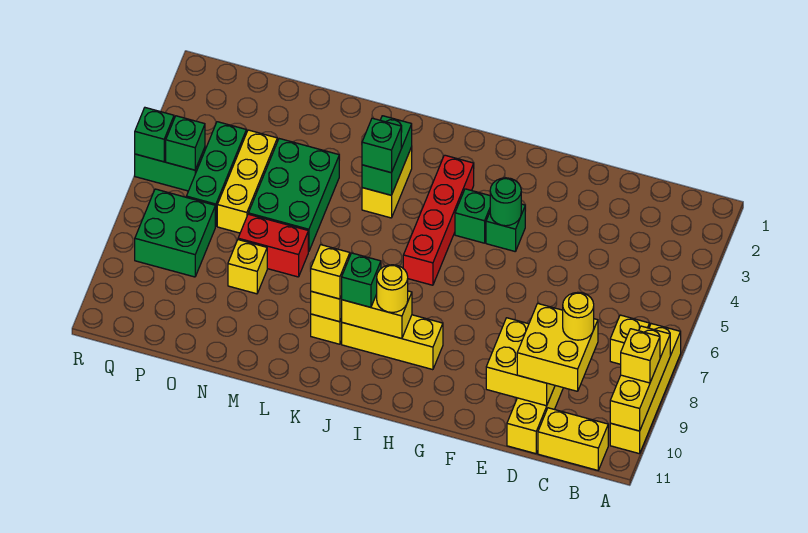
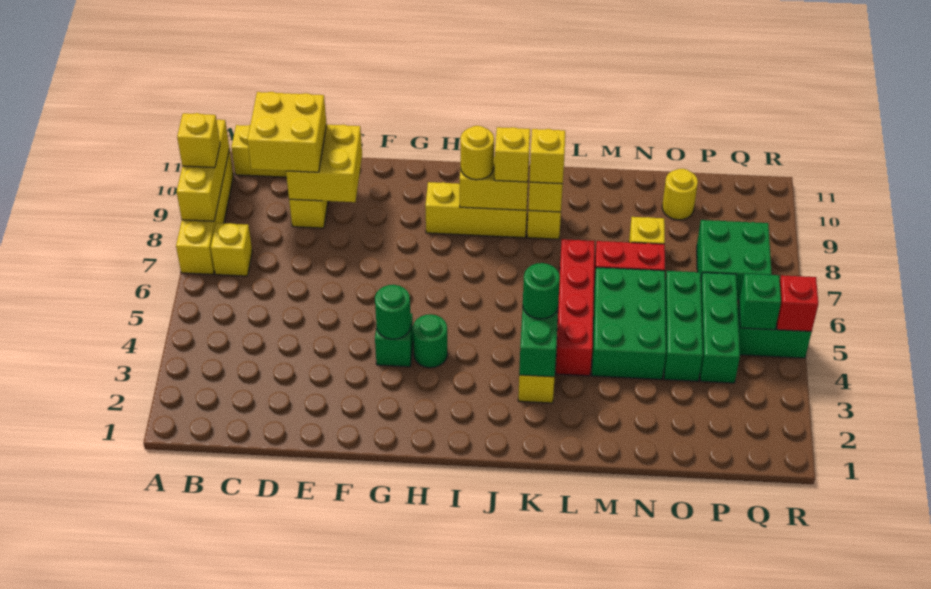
yellow 1x1 round brick [563,292,594,340] -> yellow 1x1 round brick moved to [662,169,698,220]
green 1x1 brick [455,189,490,243] -> green 1x1 round brick [413,314,448,368]
red 1x4 brick [403,155,474,285] -> red 1x4 brick moved to [556,239,595,376]
green 1x1 brick [342,253,381,307] -> yellow 1x1 brick [494,127,530,182]
green 1x1 brick [362,118,401,173] -> green 1x1 round brick [523,263,560,319]
yellow 1x3 brick [217,130,277,233] -> green 1x3 brick [664,271,703,381]
green 1x1 brick [135,108,174,162] -> red 1x1 brick [777,275,818,332]

